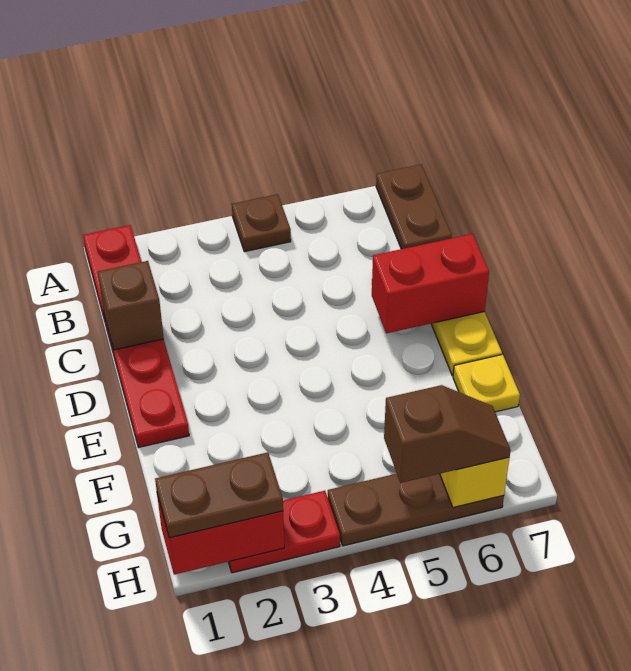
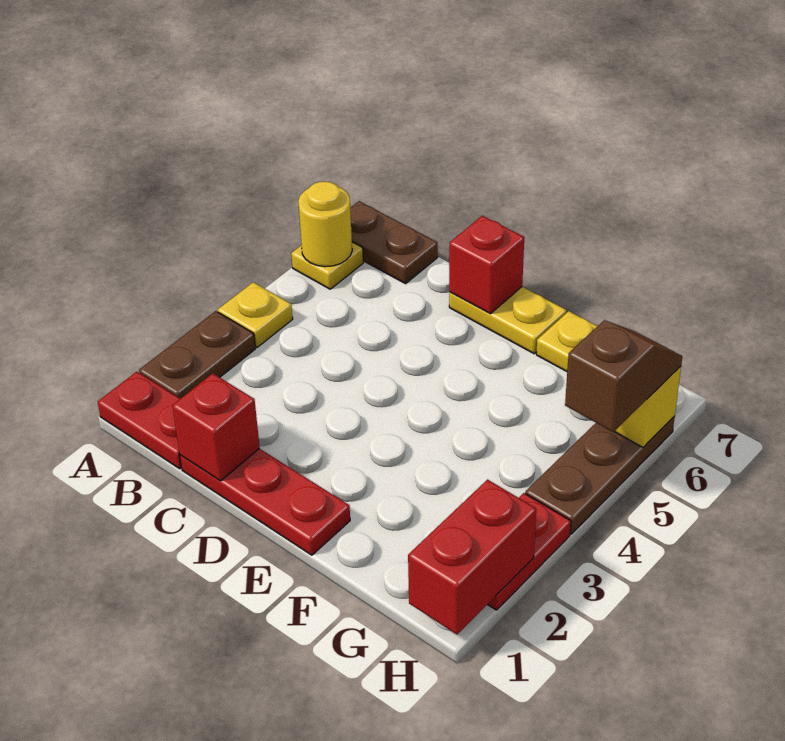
brown 1x1 plate [232,194,291,252] -> yellow 1x1 plate [218,282,293,347]
none -> yellow 1x1 plate [291,242,363,289]
none -> yellow 1x1 round brick [298,182,352,267]
brown 1x1 brick [98,261,164,350] -> red 1x1 brick [172,373,260,481]
red 1x2 brick [372,234,489,333] -> red 1x1 brick [449,216,524,314]
brown 1x2 plate [155,452,283,538] -> brown 1x2 plate moved to [139,311,256,399]

